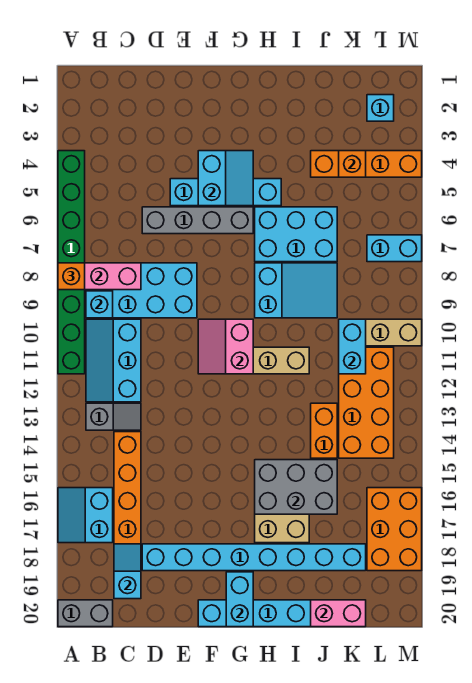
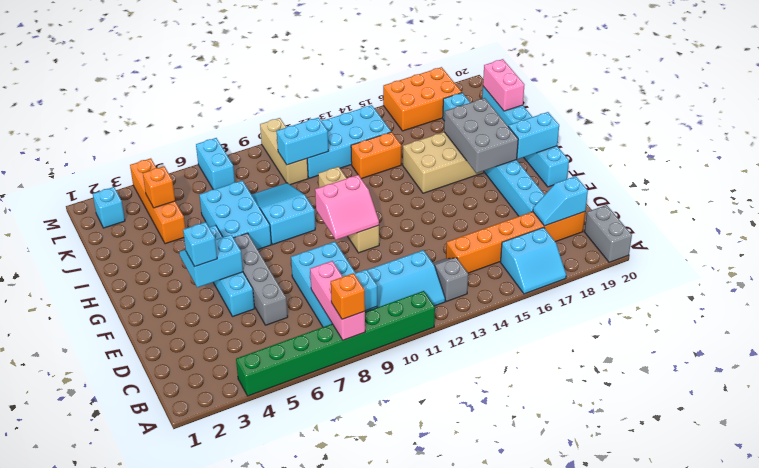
none -> cyan 1x1 brick [183,222,217,267]
grey 2x3 brick [255,460,337,514] -> grey 2x3 brick moved to [444,98,518,173]
orange 2x4 brick [339,347,394,458] -> cyan 2x4 brick [307,105,391,178]

